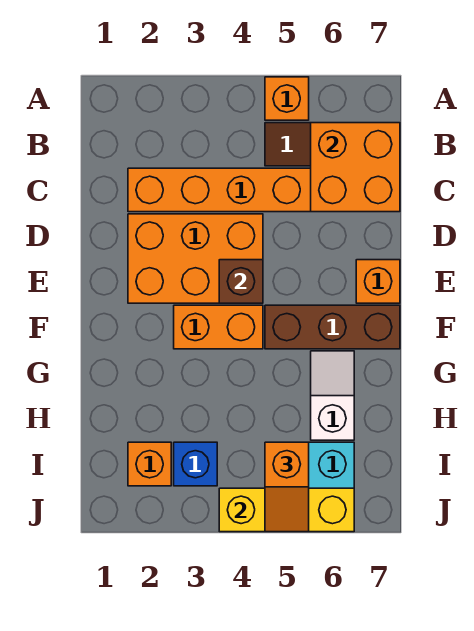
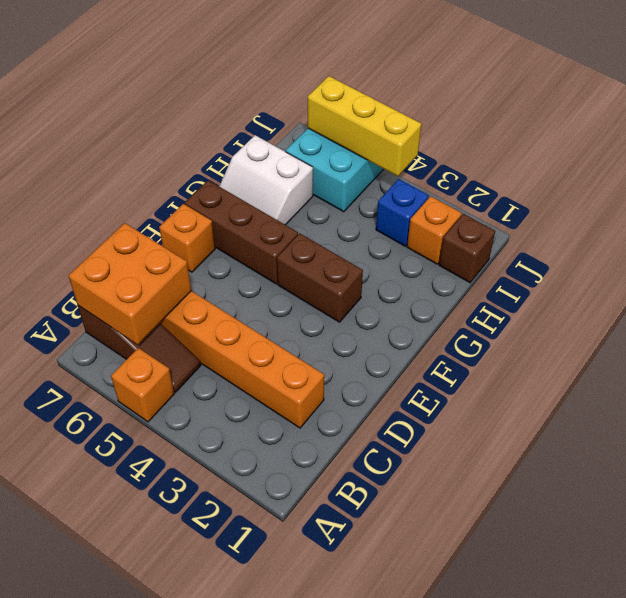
orange 2x3 brick [128,214,263,303] -> none
brown 1x1 brick [219,260,263,303] -> brown 1x1 brick moved to [439,214,495,283]
orange 1x2 brick [174,305,263,349] -> brown 1x2 brick [277,233,363,322]
white 1x2 slope [311,351,354,440] -> white 2x2 slope [219,135,313,225]
orange 1x2 slope [265,442,309,532] -> none

